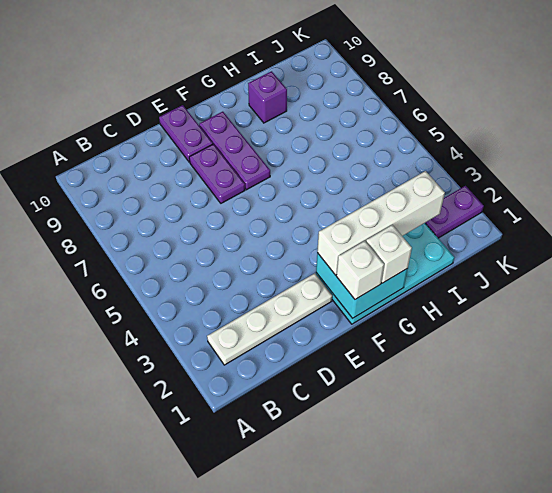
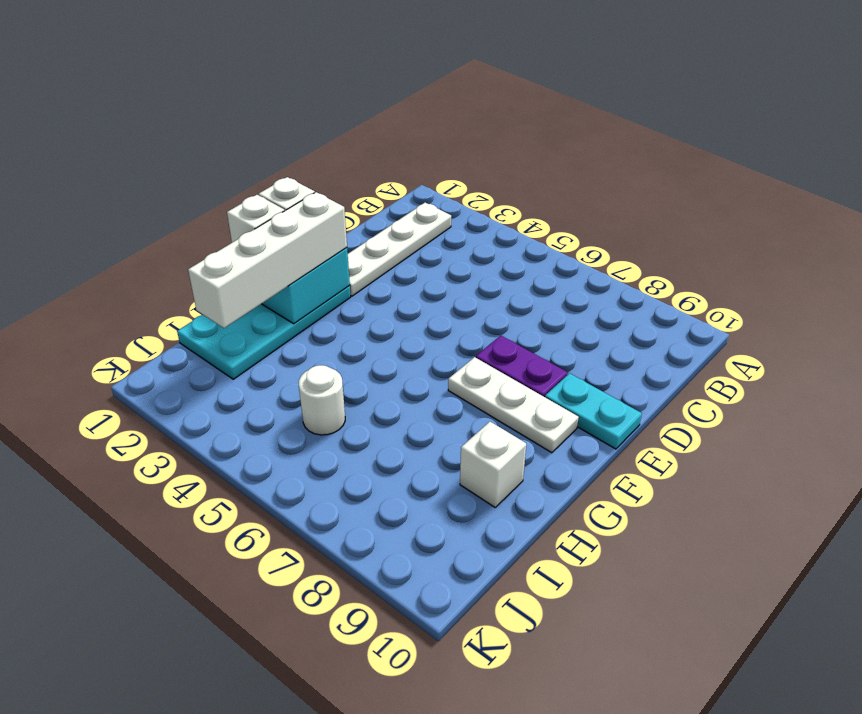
purple 1x2 plate [159,105,213,162] -> cyan 1x2 plate [545,373,642,449]
purple 1x3 plate [199,112,270,190] -> white 1x3 plate [448,357,579,453]
purple 1x1 brick [248,71,287,123] -> white 1x1 brick [460,422,526,507]
none -> white 1x1 round brick [299,365,345,435]
purple 1x2 plate [425,186,484,238] -> none

